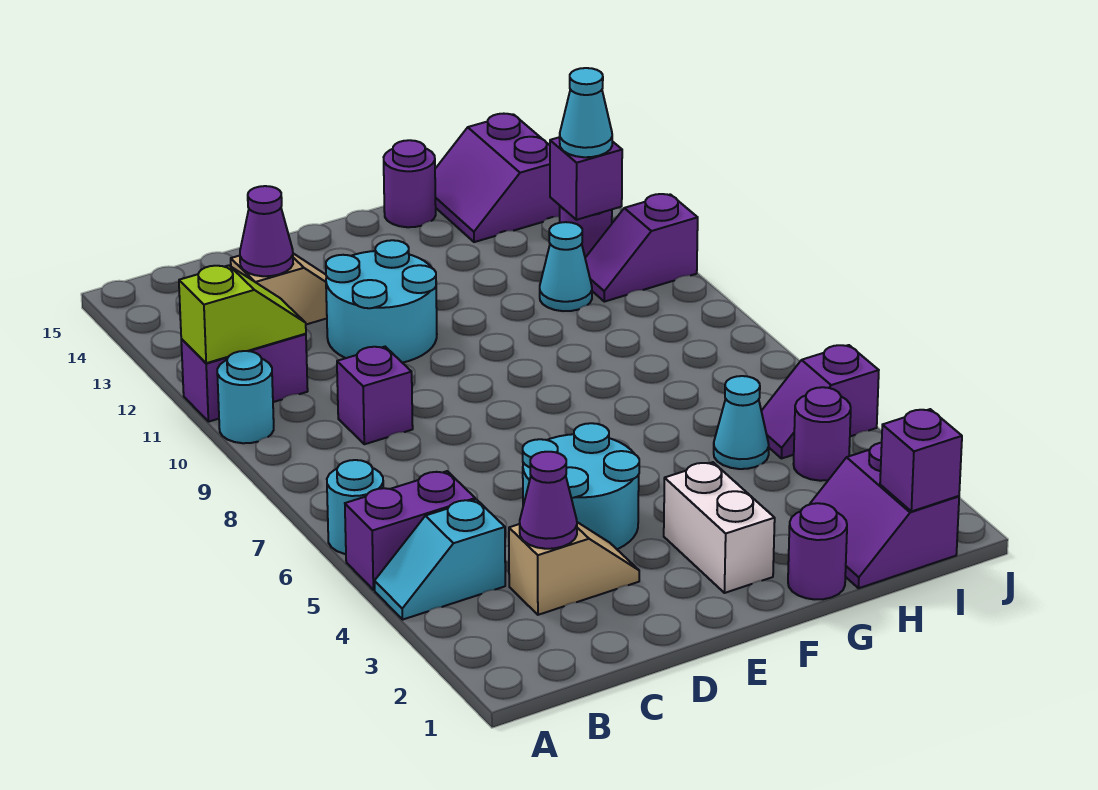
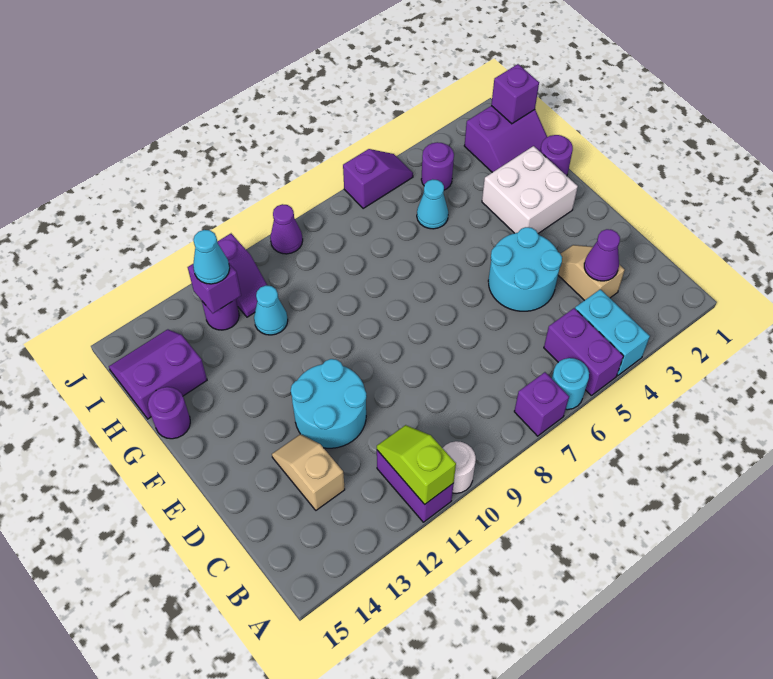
cyan 1x2 slope [375,499,505,620] -> cyan 1x2 brick [575,289,650,376]
cyan 1x1 round brick [217,351,274,443] -> white 1x1 round brick [443,441,476,493]
purple 1x1 brick [337,347,413,444] -> purple 1x1 brick moved to [514,372,569,436]
purple 1x1 cone [240,186,293,276] -> purple 1x1 cone moved to [270,204,303,254]
white 1x2 brick [664,462,775,593] -> white 2x2 brick [482,146,578,233]
purple 2x2 slope [435,114,560,242] -> purple 2x2 slope turned to [109,329,207,419]
purple 1x2 slope [761,345,879,459] -> purple 1x2 slope turned to [343,149,413,209]

